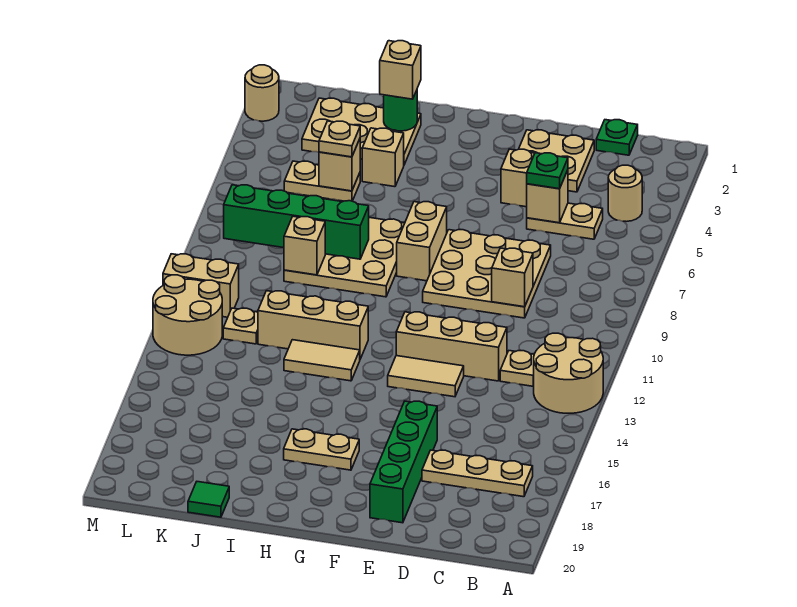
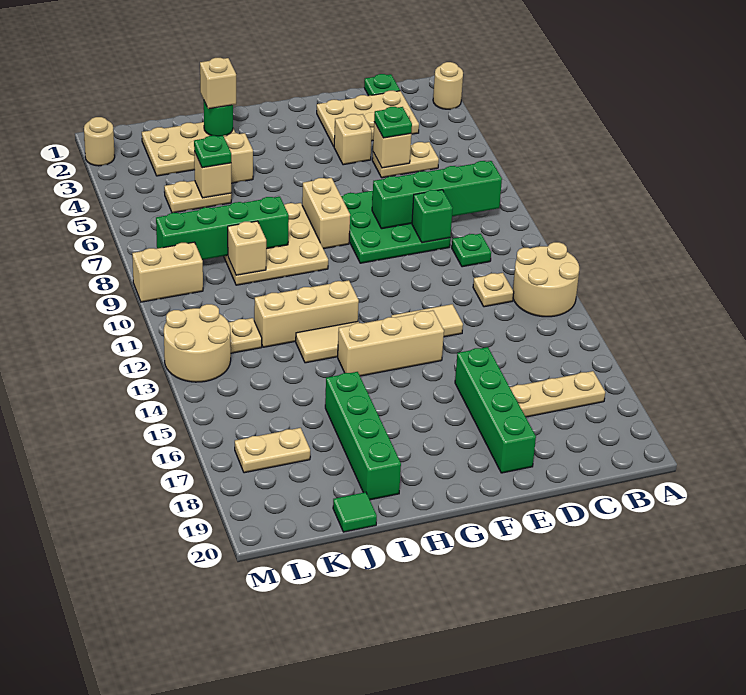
tan 1x1 round brick [608,165,642,222] -> tan 1x1 round brick moved to [433,62,463,109]
none -> green 1x4 brick [372,161,502,229]
none -> green 1x1 plate [452,234,491,267]
tan 2x2 plate [519,130,594,192] -> tan 2x3 plate [317,91,419,146]
tan 3x3 plate [423,230,551,318] -> green 3x3 plate [341,191,450,263]
tan 1x1 brick [492,248,533,307] -> green 1x1 brick [412,190,453,243]
tan 1x3 brick [396,312,507,381] -> tan 1x3 brick moved to [338,310,444,376]
tan 1x2 plate [284,429,359,470] -> tan 1x2 plate moved to [235,428,310,473]
none -> green 1x4 brick [325,372,401,500]
tan 1x1 plate [319,121,360,157] -> green 1x1 plate [194,136,231,168]
tan 1x2 brick [163,254,239,317] -> tan 1x2 brick moved to [132,242,203,302]

